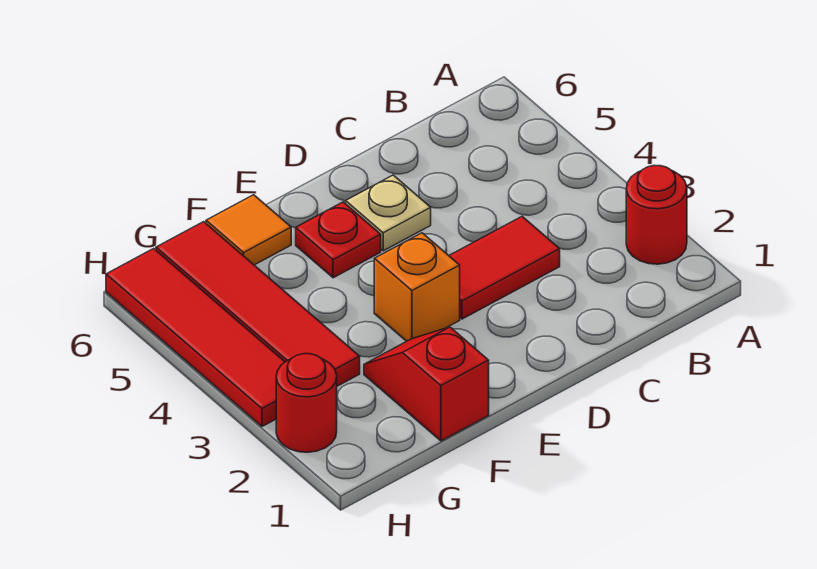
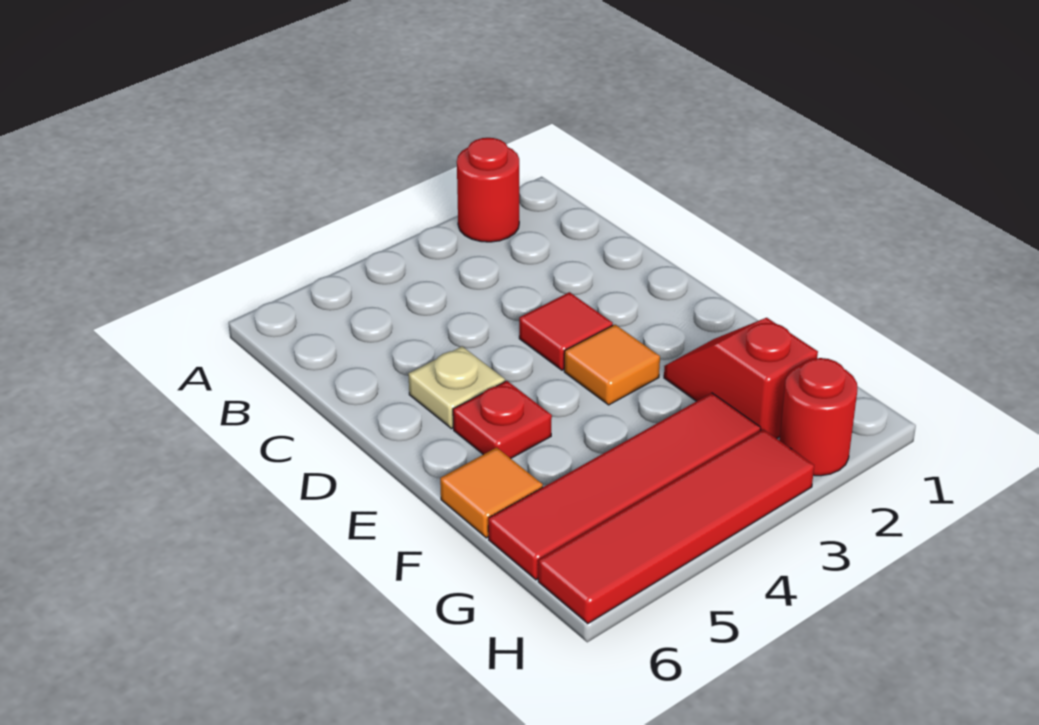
red 1x2 tile [449,217,560,319] -> red 1x1 tile [519,292,613,370]
orange 1x1 brick [374,233,460,341] -> orange 1x1 tile [564,325,660,405]
red 1x2 slope [364,327,489,441] -> red 1x2 slope turned to [664,318,818,438]

